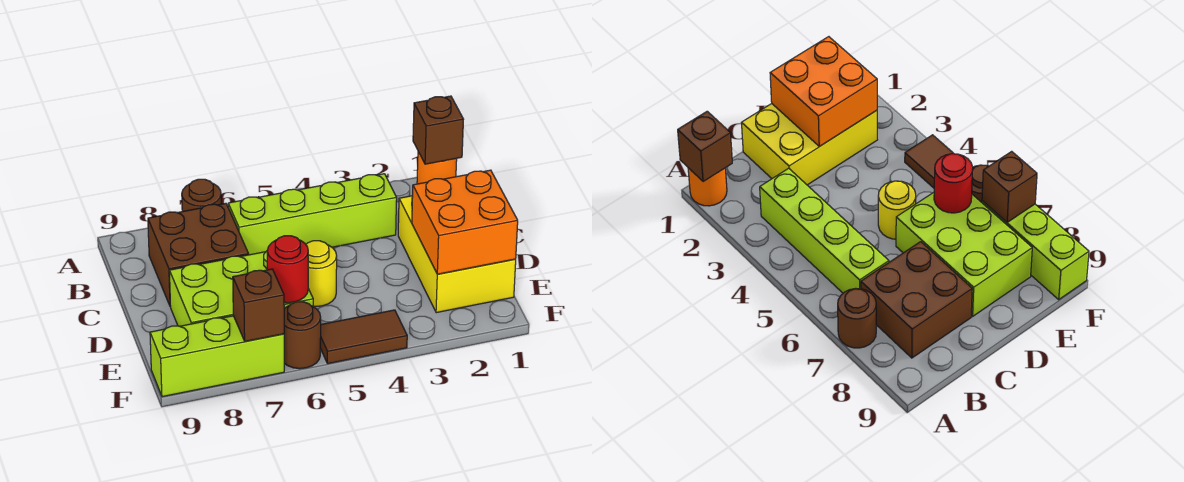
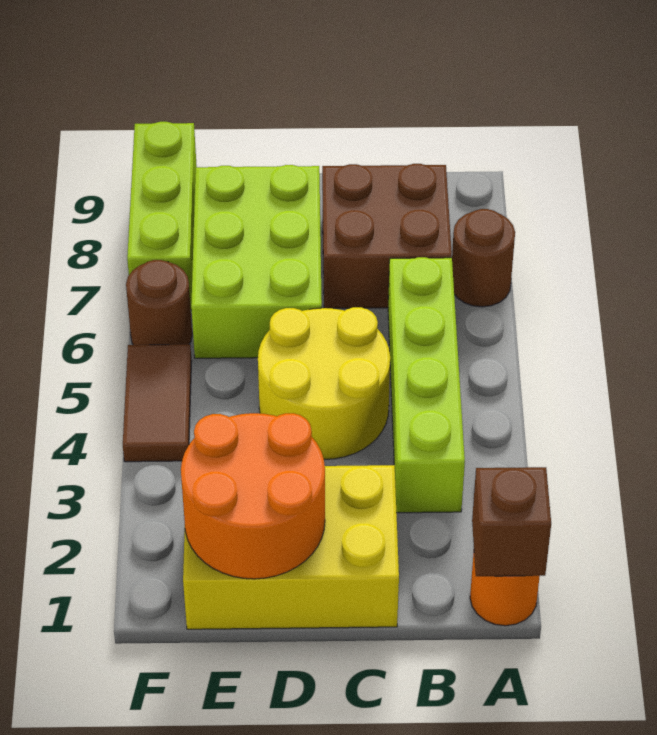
orange 2x2 brick [412,170,518,274] -> orange 2x2 round brick [181,413,325,579]
yellow 1x1 round brick [306,241,337,306] -> yellow 2x2 round brick [258,307,390,460]
red 1x1 round brick [267,236,308,303] -> none
brown 1x1 brick [233,269,284,341] -> none

